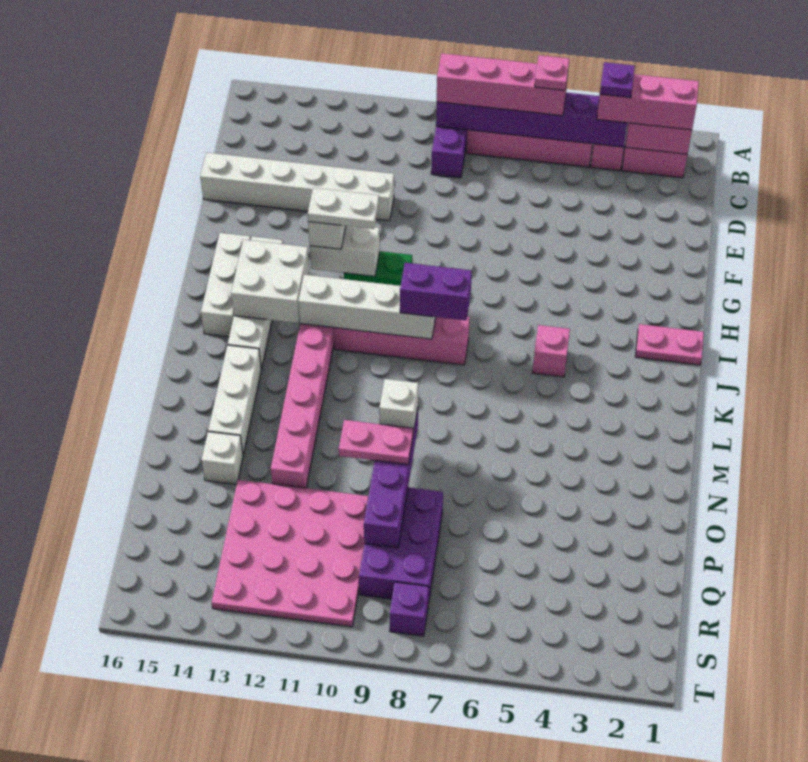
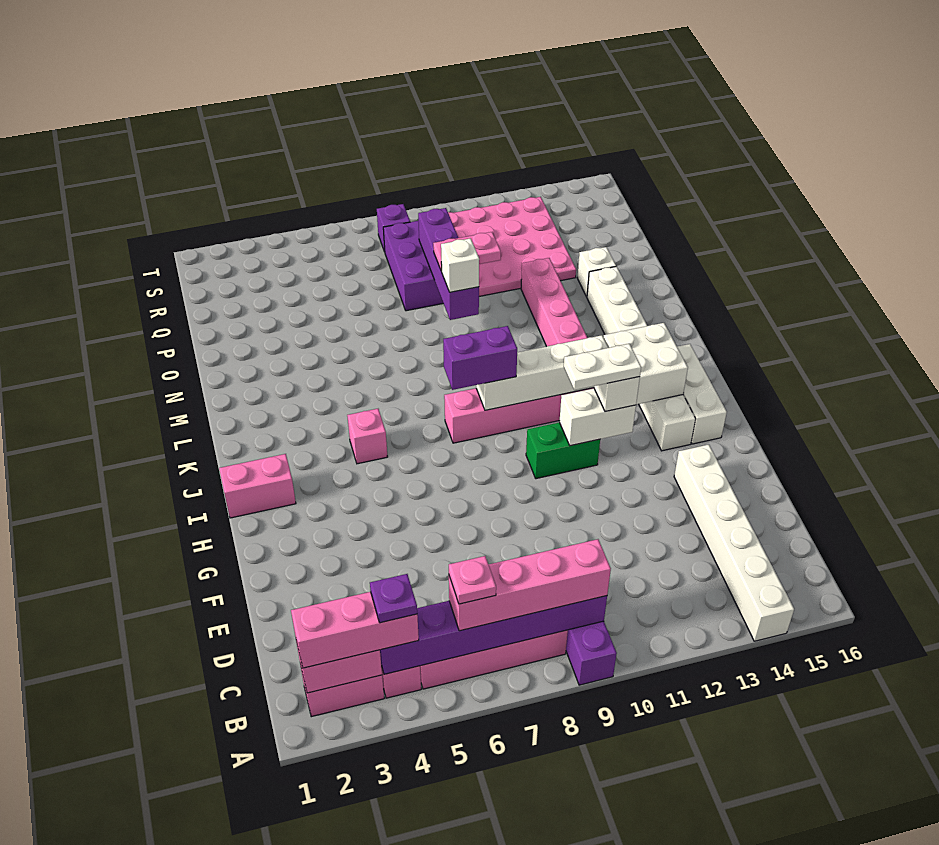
white 1x6 brick [200,152,394,221] -> white 1x6 brick turned to [674,445,794,641]
pink 1x2 plate [635,324,704,365] -> pink 1x2 brick [219,454,296,518]

